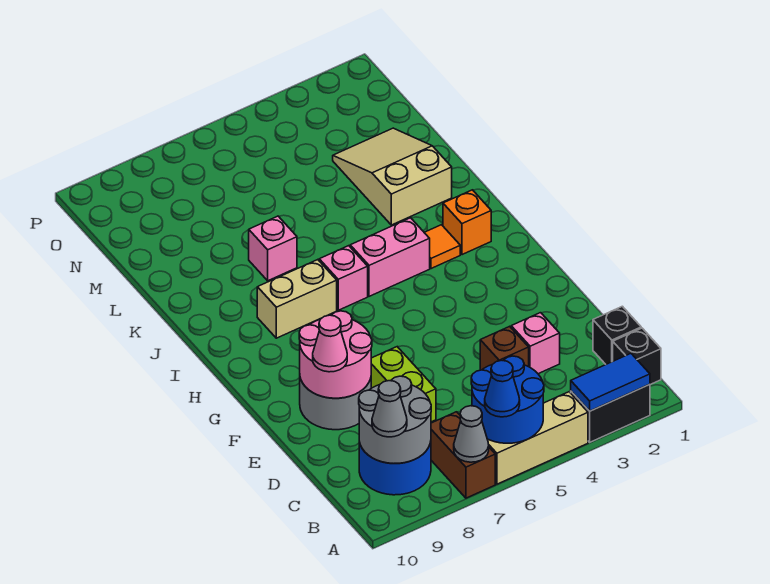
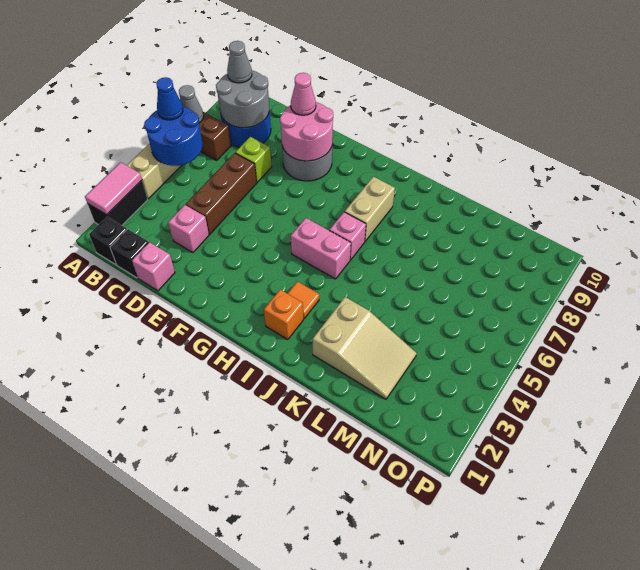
blue 1x2 tile [571,354,650,411] -> pink 1x2 tile [85,162,142,215]
brown 1x1 brick [480,326,529,370] -> brown 1x3 brick [186,153,257,234]
lime 1x2 brick [371,347,436,422] -> lime 1x1 brick [235,137,272,182]
pink 1x2 brick [350,218,430,296] -> pink 1x2 brick turned to [291,218,351,279]
pink 1x1 brick [249,216,297,281] -> pink 1x1 brick moved to [132,242,175,291]

